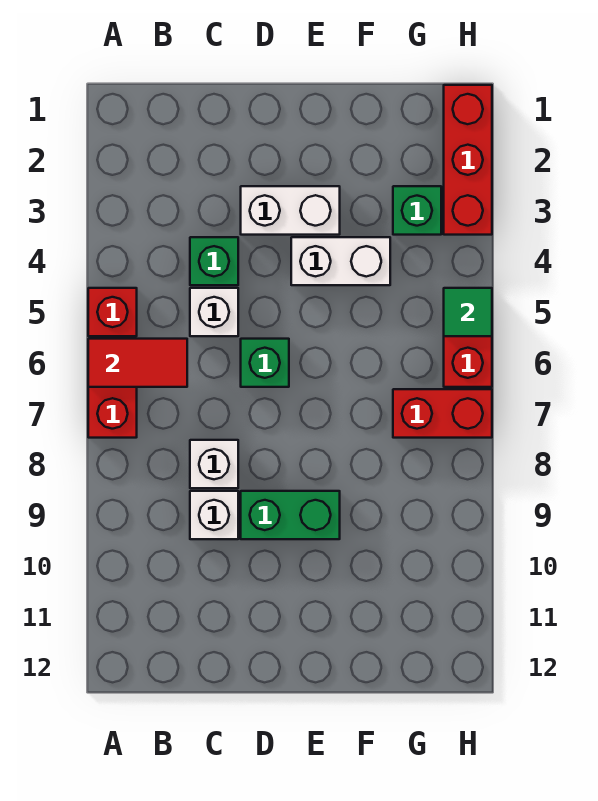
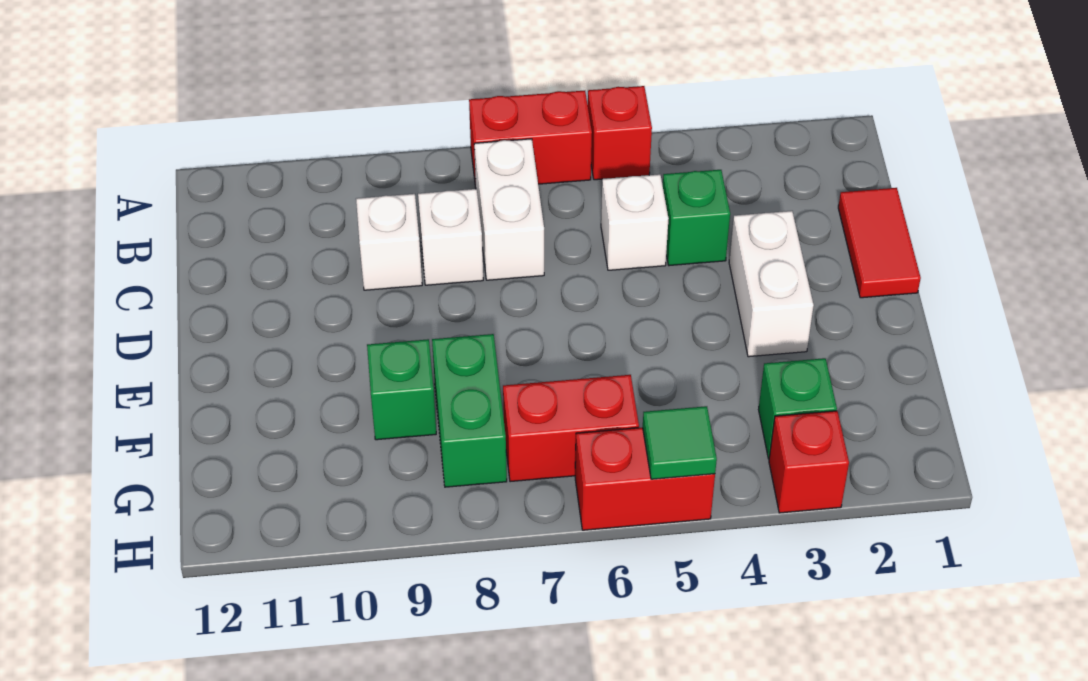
red 1x2 tile [88,339,187,387] -> red 1x2 tile moved to [838,188,921,298]
green 1x1 brick [241,339,289,387] -> green 1x1 brick moved to [367,339,436,440]
green 1x2 brick [241,491,340,539] -> green 1x2 brick moved to [432,334,507,487]
white 1x2 brick [291,237,390,285] -> white 1x2 brick moved to [474,139,544,280]
red 1x2 brick [393,389,492,438] -> red 1x2 brick turned to [503,375,639,482]
red 1x3 brick [444,85,492,235] -> red 1x1 brick [769,411,849,513]

